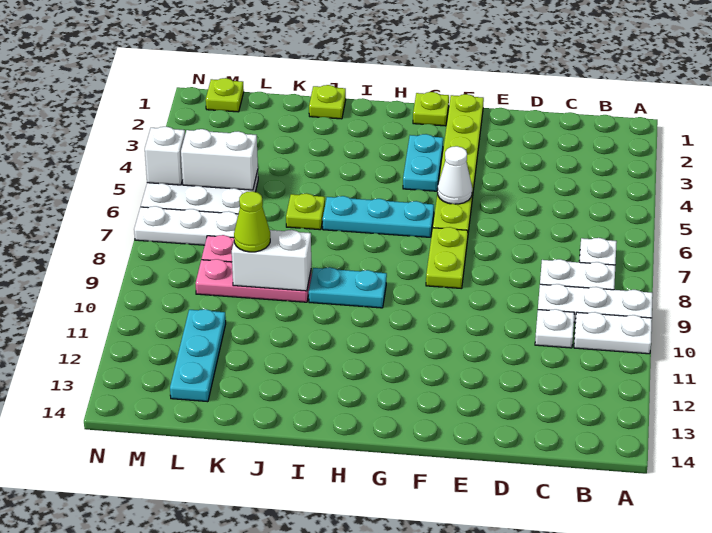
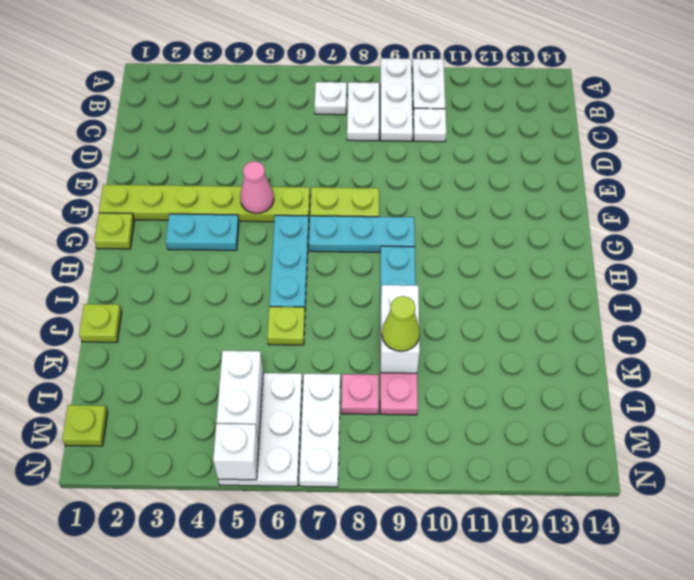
white 1x1 cone [438,146,472,204] -> pink 1x1 cone [240,161,274,213]
cyan 1x3 plate [170,309,226,402] -> cyan 1x3 plate moved to [309,216,415,252]

